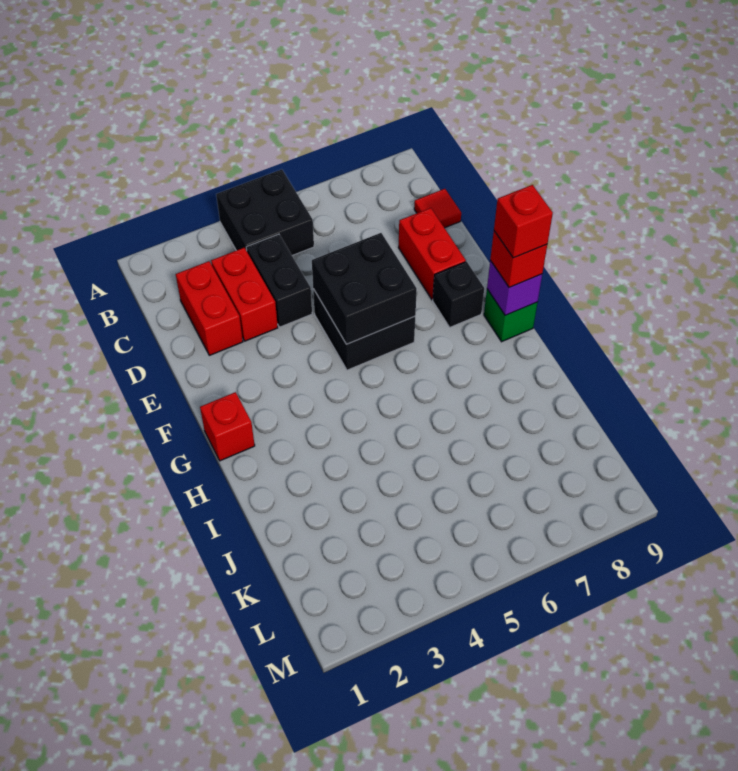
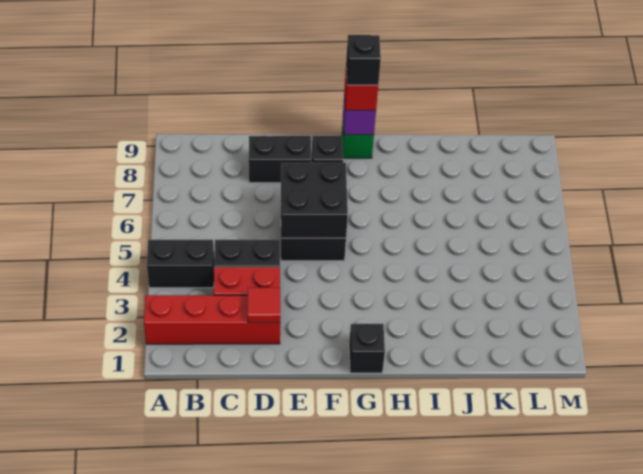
black 2x2 brick [216,169,314,255] -> black 1x2 brick [147,240,214,288]
red 1x2 brick [176,261,243,355] -> red 1x4 brick [144,295,280,344]
red 1x1 tile [414,189,461,228] -> red 1x1 tile moved to [247,288,280,322]
red 1x2 brick [399,208,466,300] -> black 1x2 brick [249,136,311,183]
red 1x1 brick [200,392,255,461] -> black 1x1 brick [349,324,385,373]
red 1x1 brick [494,185,553,258] -> black 1x1 brick [346,35,381,85]

